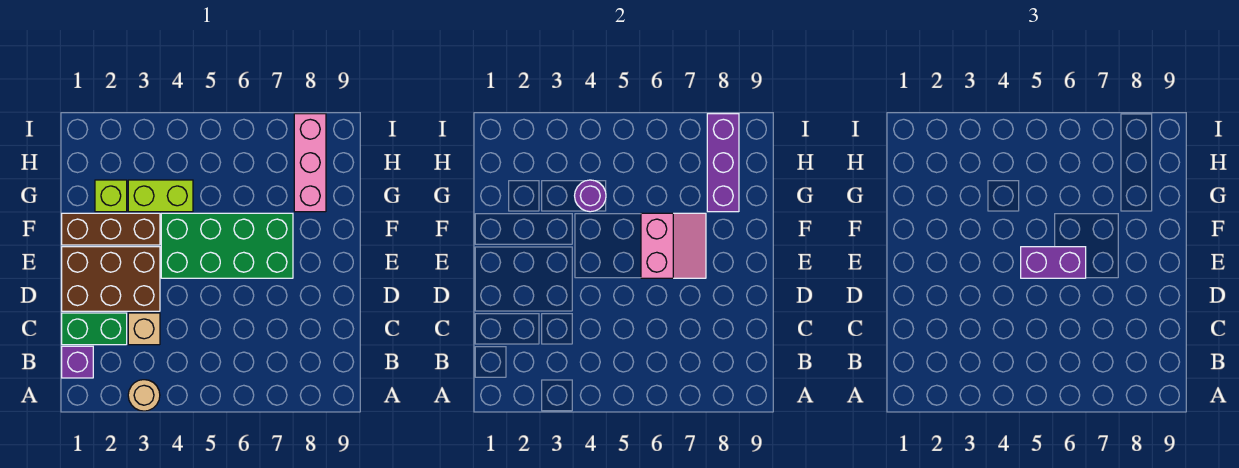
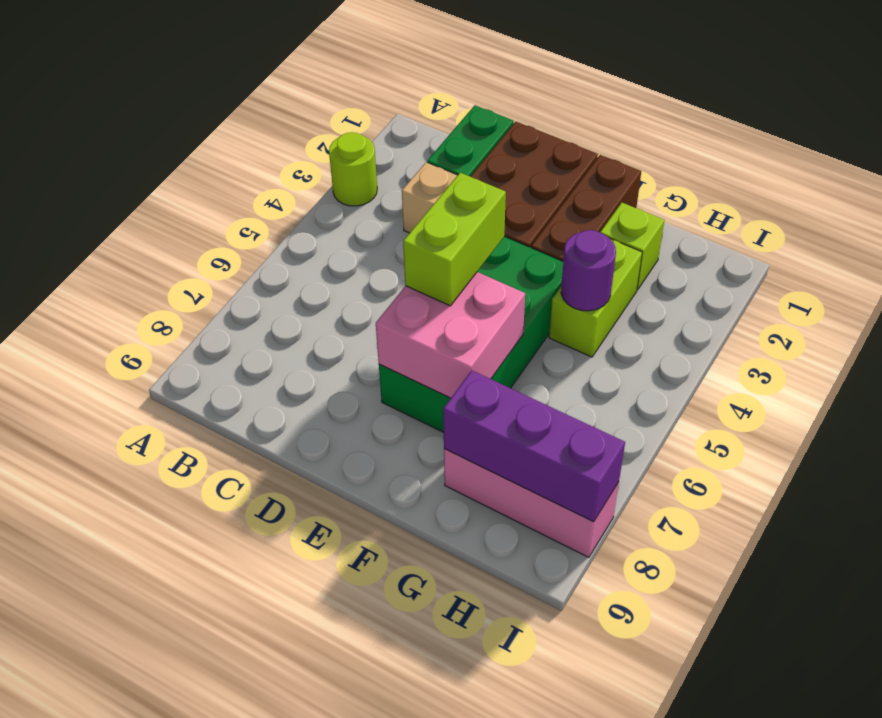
tan 1x1 round brick [128,380,160,411] -> lime 1x1 round brick [329,132,377,206]
purple 1x1 brick [62,346,93,378] -> none
purple 1x2 brick [1021,247,1086,278] -> lime 1x2 brick [403,173,506,306]
pink 2x2 slope [641,213,706,278] -> pink 2x2 brick [376,272,525,398]

